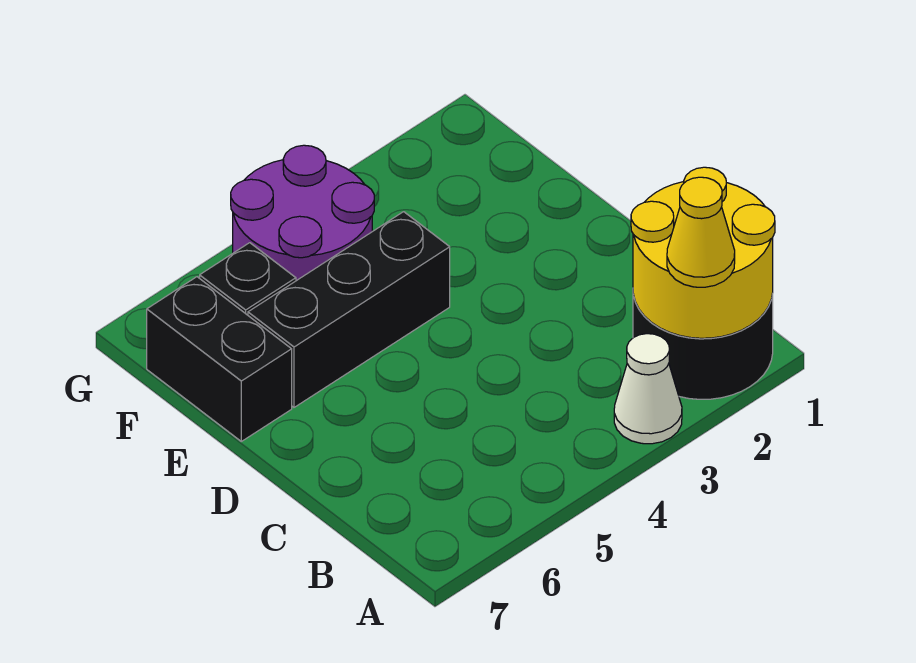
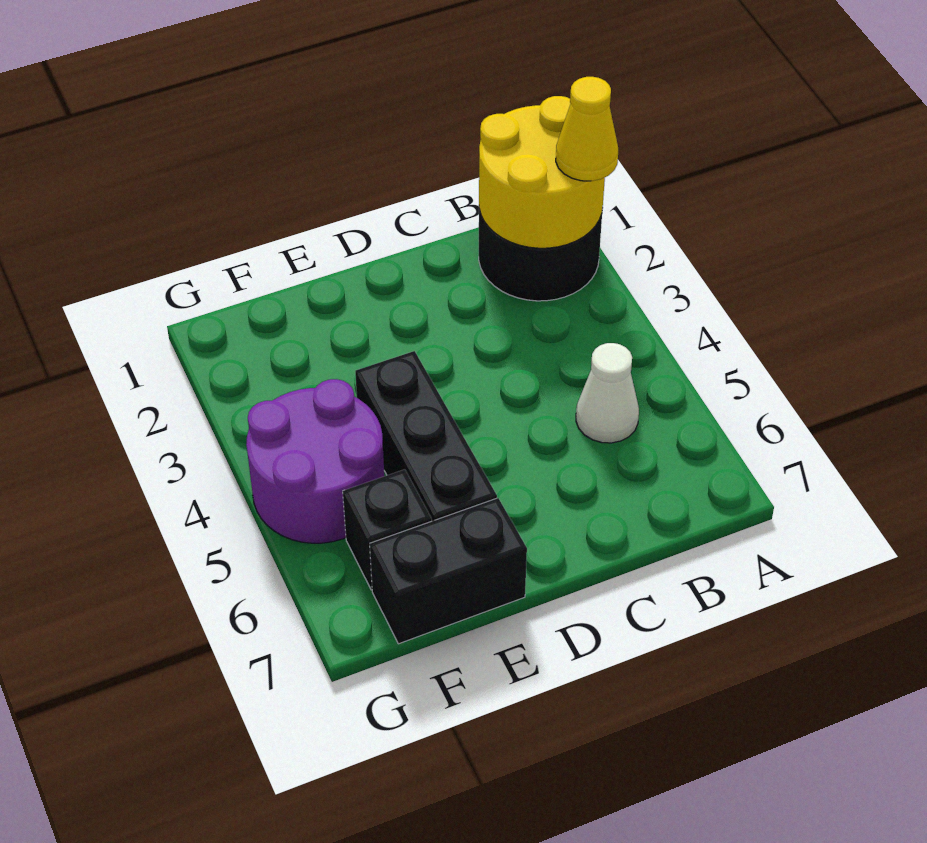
white 1x1 cone [614,334,682,444] -> white 1x1 cone moved to [576,343,639,443]

